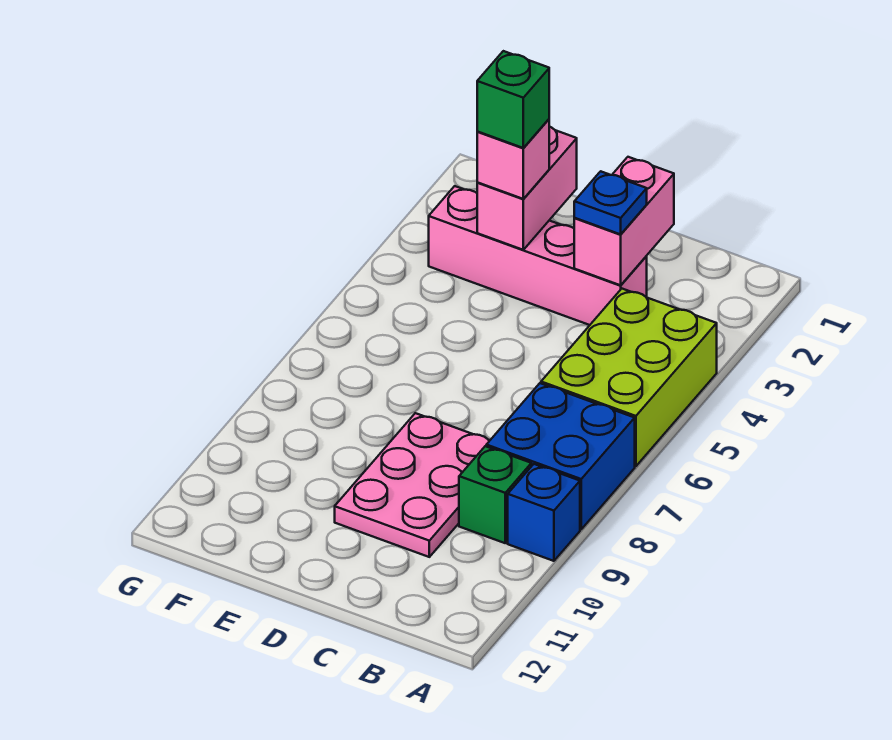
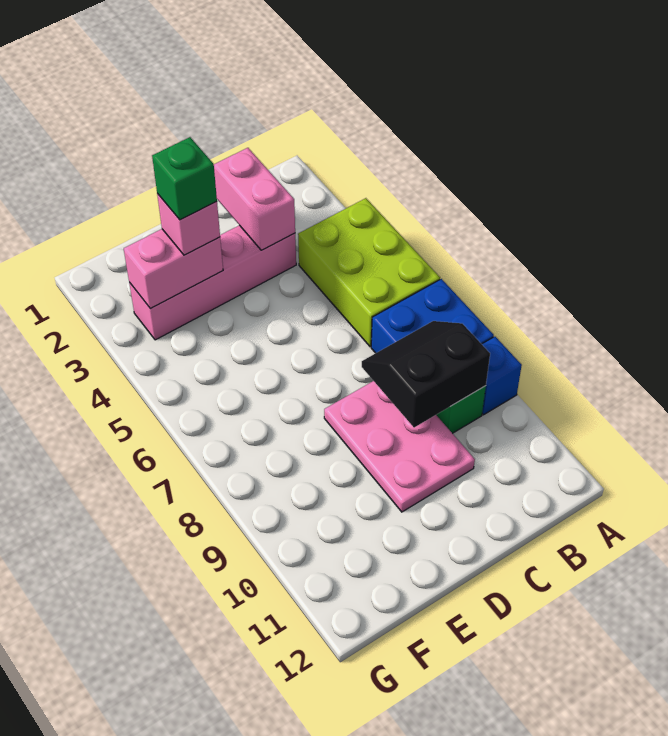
none -> black 2x2 slope [362,321,490,428]
blue 1x1 plate [574,171,647,234] -> none
pink 1x2 brick [477,127,577,250] -> pink 1x2 brick turned to [124,229,223,309]

